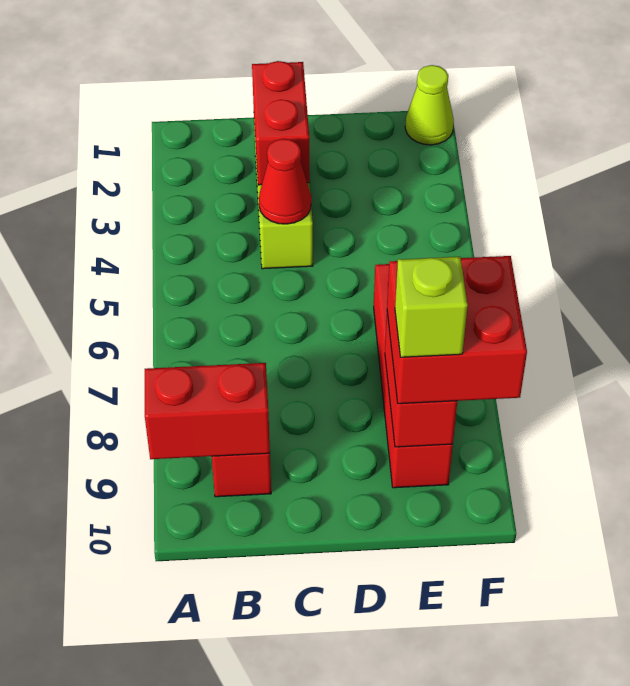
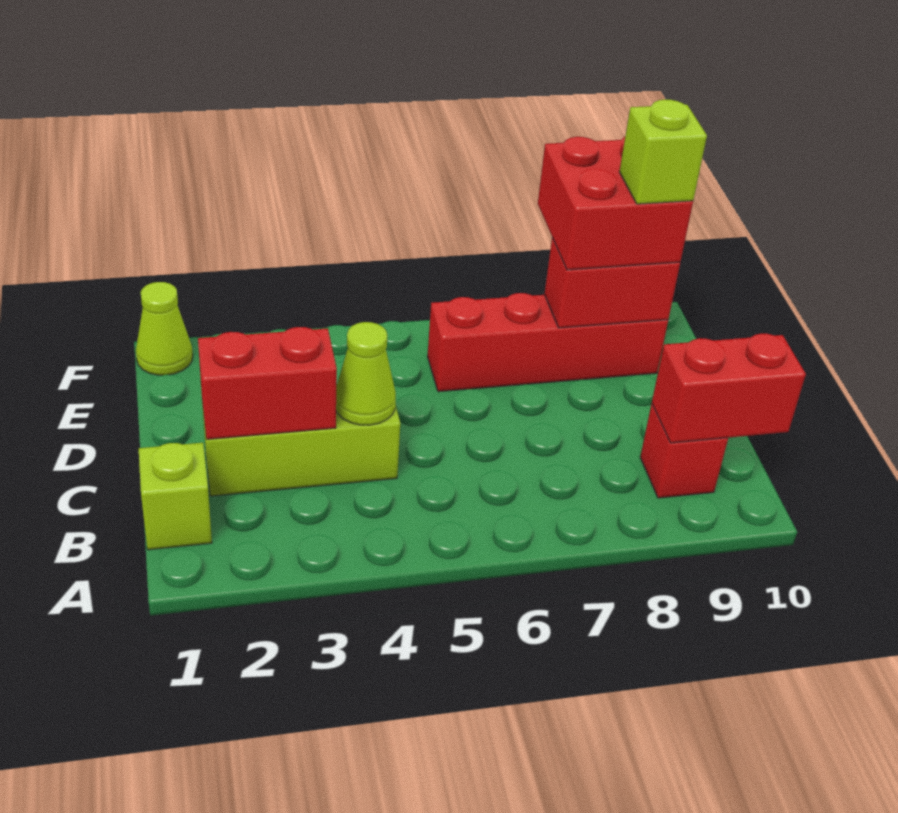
red 1x2 brick [145,363,270,459] -> red 1x2 brick turned to [652,334,806,443]
none -> lime 1x1 brick [139,443,212,550]
red 1x1 cone [259,139,311,224] -> lime 1x1 cone [336,322,396,425]

